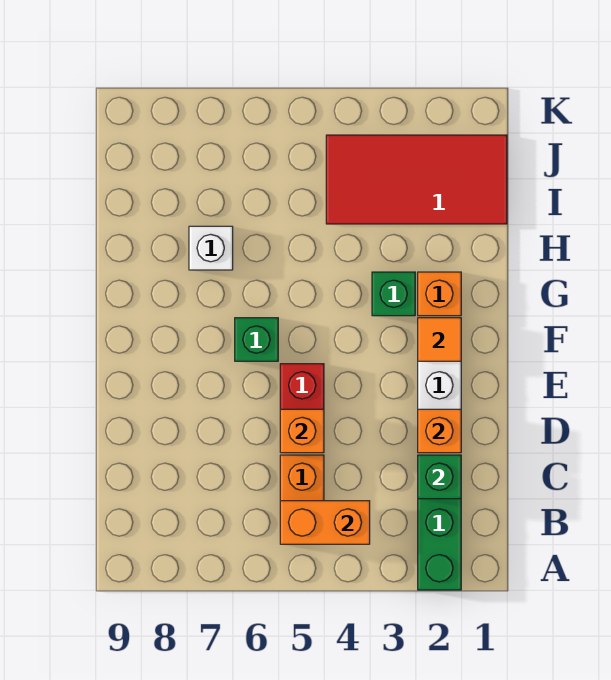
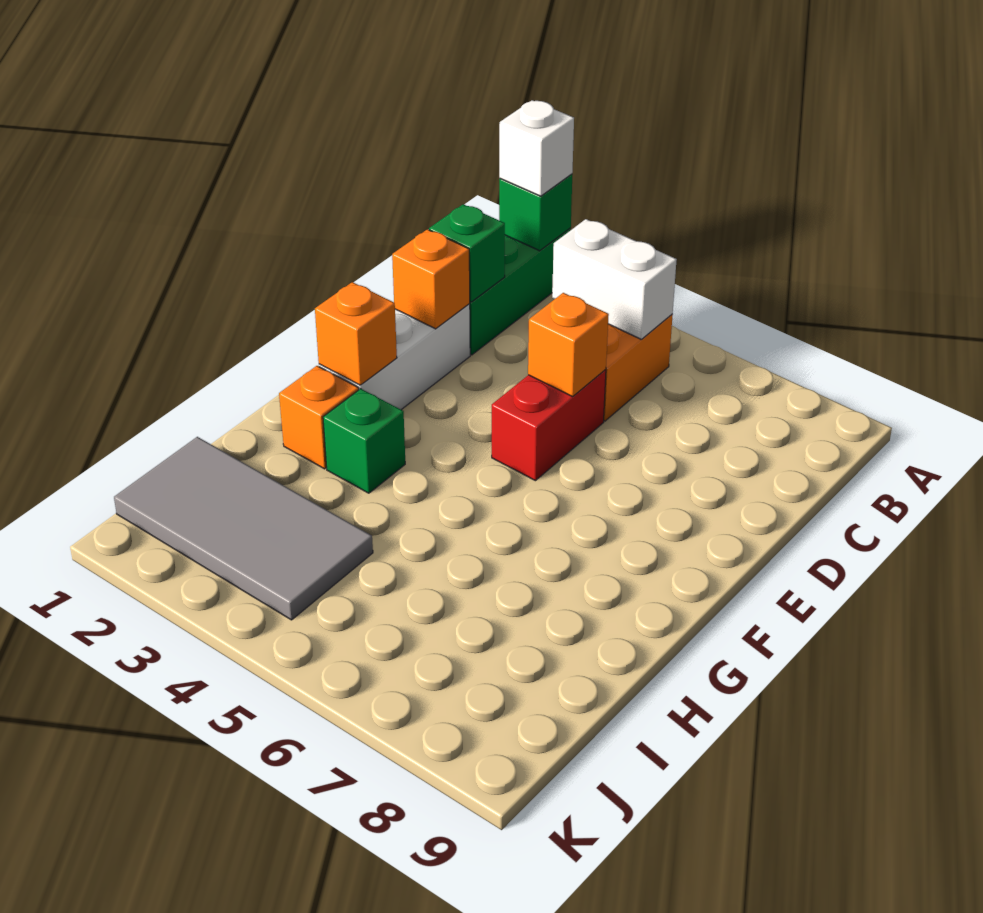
orange 1x2 brick [280,501,370,544] -> white 1x2 brick [552,219,677,339]
orange 1x1 tile [418,318,461,361] -> orange 1x1 brick [315,282,397,385]
green 1x1 brick [235,318,278,361] -> green 1x1 brick moved to [499,174,572,251]
white 1x1 brick [189,226,233,270] -> white 1x1 brick moved to [499,100,574,196]
red 2x4 tile [326,135,507,224] -> grey 2x4 tile [114,437,373,620]

